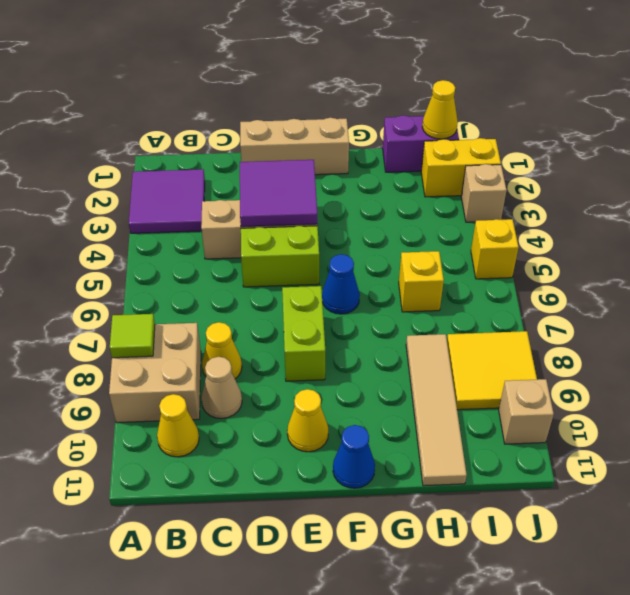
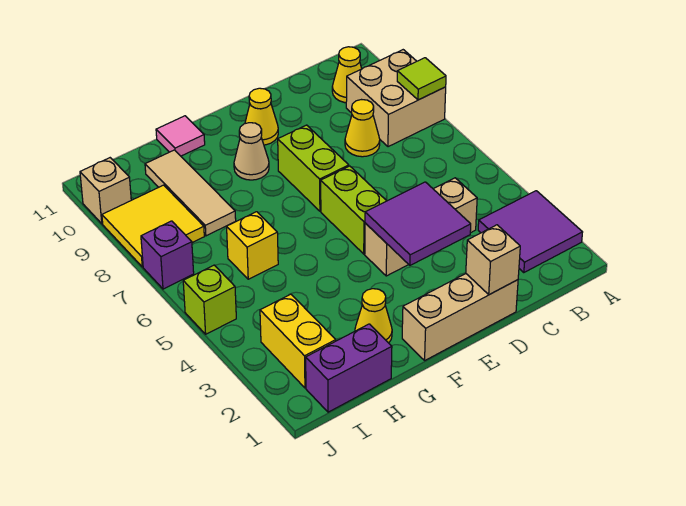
tan 1x1 cone [201,357,242,419] -> tan 1x1 cone moved to [234,123,269,180]
lime 1x2 brick [241,226,319,287] -> lime 1x2 brick turned to [321,166,386,254]
blue 1x1 cone [322,254,360,314] -> none
blue 1x1 cone [333,425,375,488] -> none
none -> pink 1x1 tile [156,116,205,156]
tan 1x4 tile [406,334,467,486] -> tan 1x3 tile [145,150,236,236]
yellow 1x1 cone [422,80,458,139] -> yellow 1x1 cone moved to [355,289,392,343]
yellow 1x2 brick [421,138,501,197] -> yellow 1x2 brick turned to [260,294,336,388]
tan 1x1 brick [461,164,507,222] -> tan 1x1 brick moved to [466,225,520,295]
yellow 1x1 brick [471,219,519,279] -> lime 1x1 brick [183,265,236,334]
none -> purple 1x1 brick [141,221,194,289]

